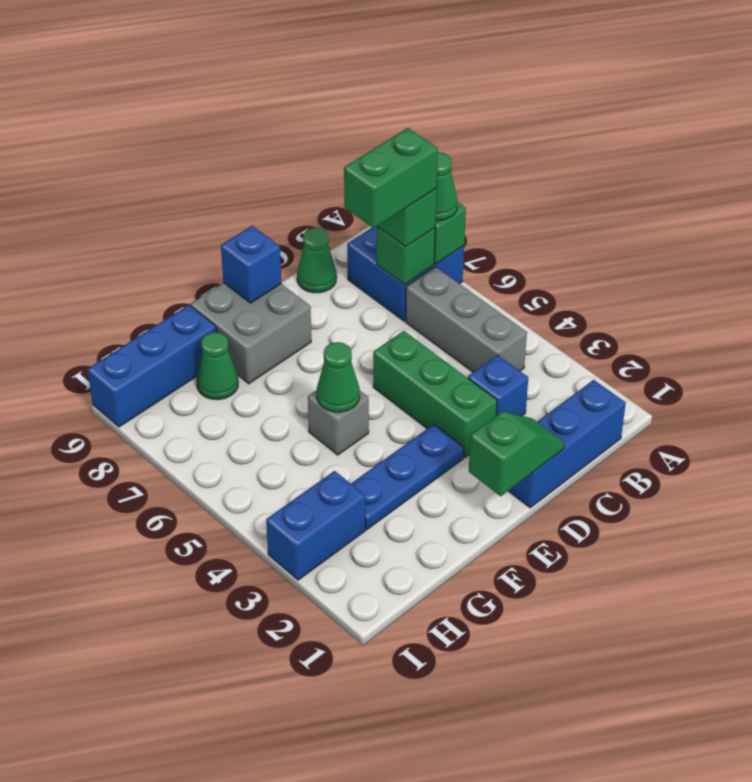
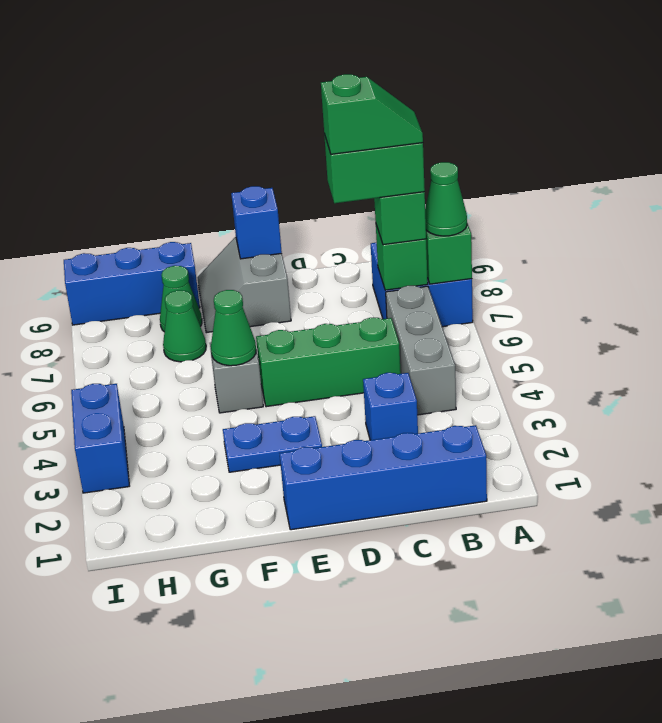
blue 1x3 brick [509,380,626,508] -> blue 1x4 brick [279,425,487,530]
green 1x1 cone [297,228,337,293] -> green 1x1 cone moved to [163,290,206,362]
green 1x2 slope [469,411,564,496] -> green 1x2 slope moved to [321,74,423,154]
green 1x3 brick [373,331,497,458] -> green 1x3 brick turned to [256,317,401,407]
blue 1x3 plate [351,424,464,530] -> blue 1x2 plate [223,416,322,472]
grey 2x2 brick [191,283,311,384] -> grey 2x2 slope [197,237,291,333]
blue 1x2 brick [266,471,365,580] -> blue 1x2 brick turned to [71,384,129,493]

